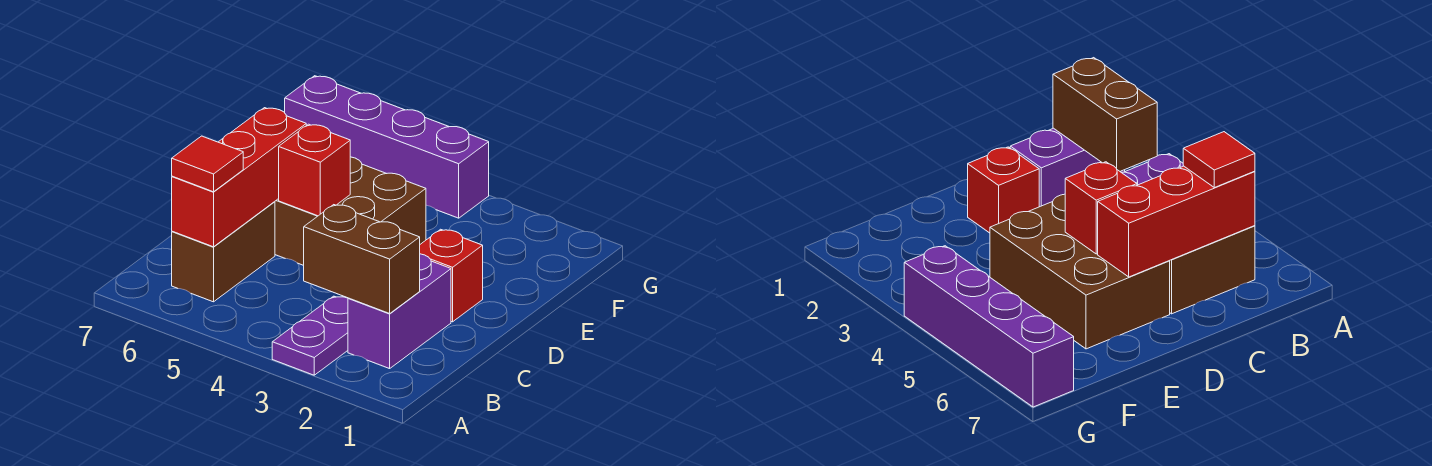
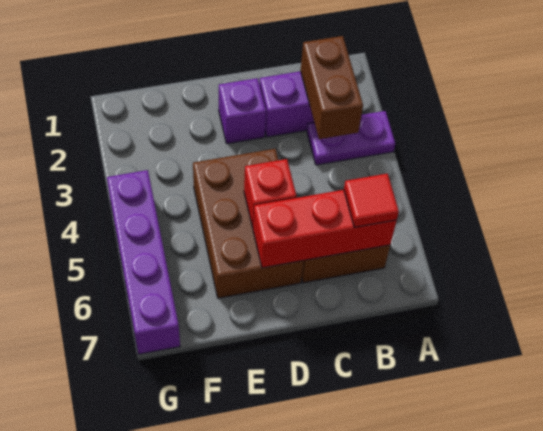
red 1x1 brick [420,229,483,322] -> purple 1x1 brick [219,78,266,144]

